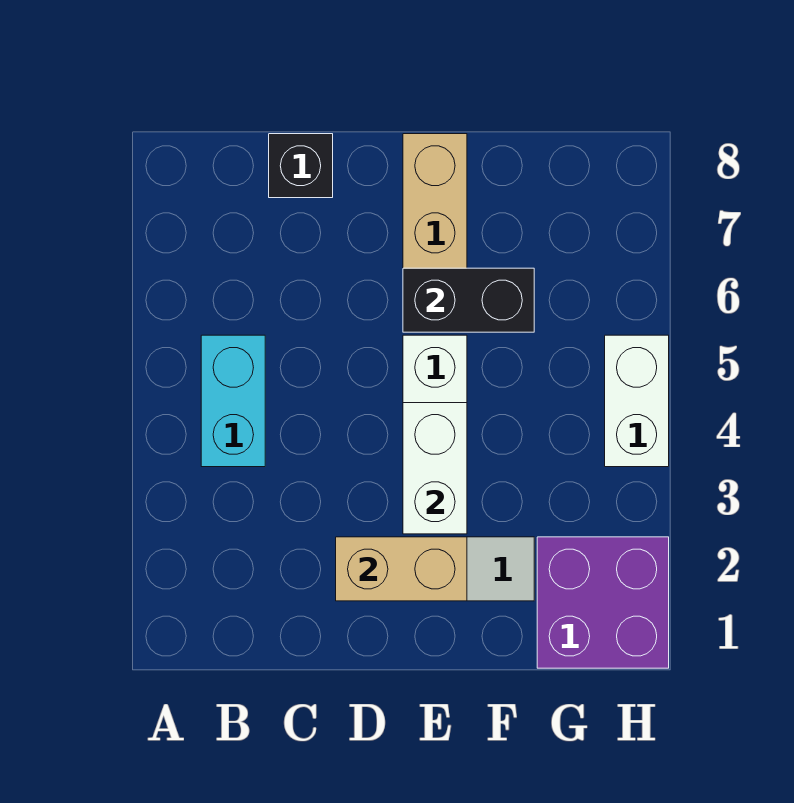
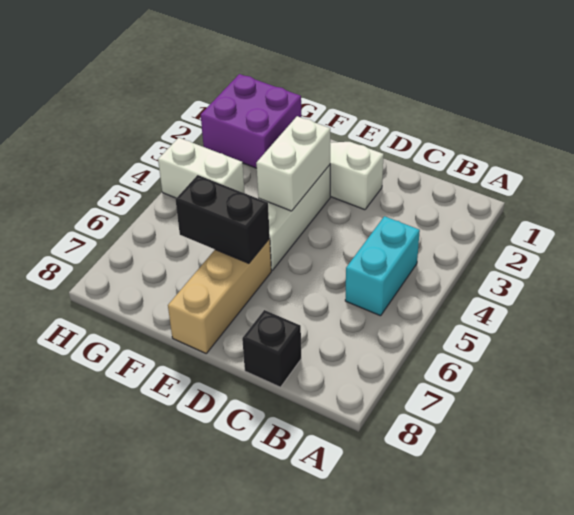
tan 1x2 brick [336,537,467,601] -> none
white 1x2 brick [605,335,669,467] -> white 1x2 brick turned to [158,138,244,198]

